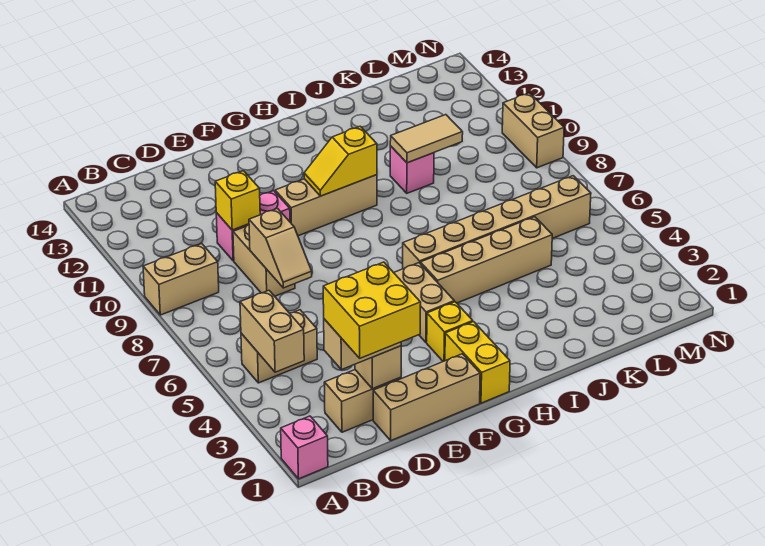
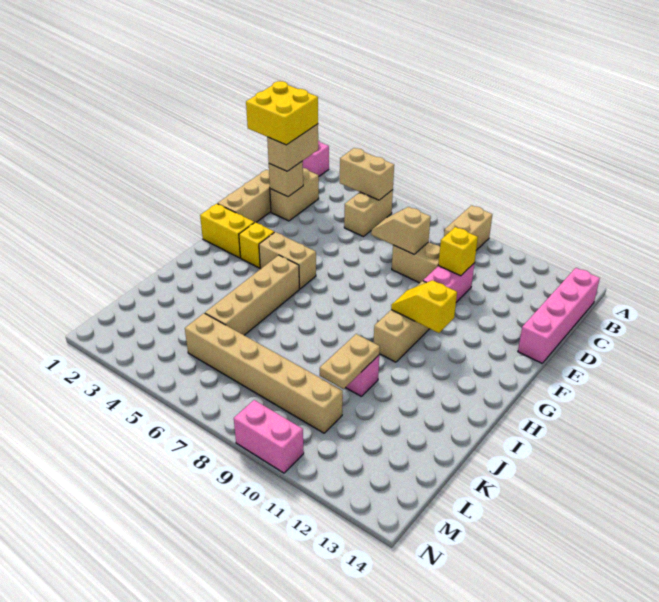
none -> pink 1x4 brick [518,268,600,363]
yellow 1x2 slope [304,126,377,196] -> yellow 1x2 slope turned to [391,280,457,333]
tan 1x6 brick [403,176,591,269] -> tan 1x6 brick turned to [185,313,343,433]
tan 1x2 tile [390,115,463,163] -> tan 1x2 plate [320,334,380,389]
tan 1x2 brick [502,93,564,168] -> pink 1x2 brick [234,400,304,473]

